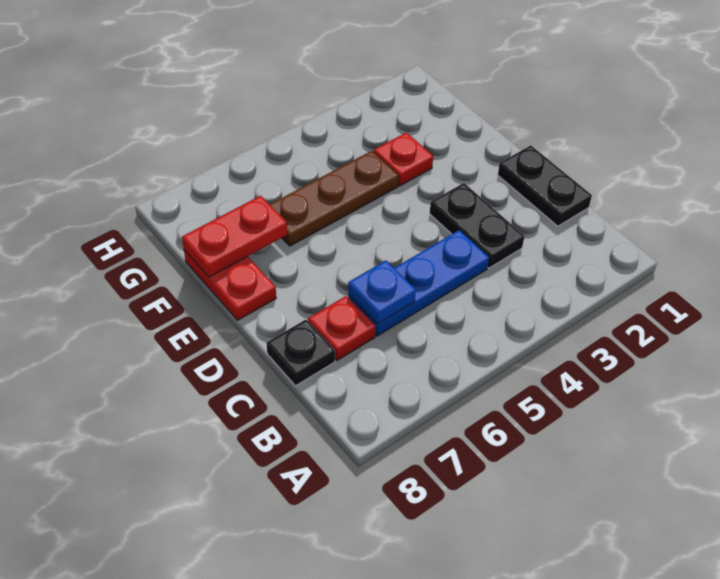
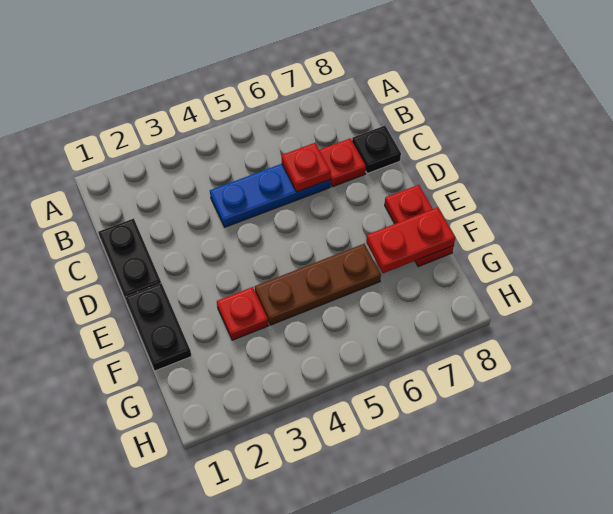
black 1x2 plate [430,183,524,268] -> black 1x2 plate moved to [125,283,191,371]
blue 1x1 plate [348,261,416,324] -> red 1x1 plate [281,143,331,192]

